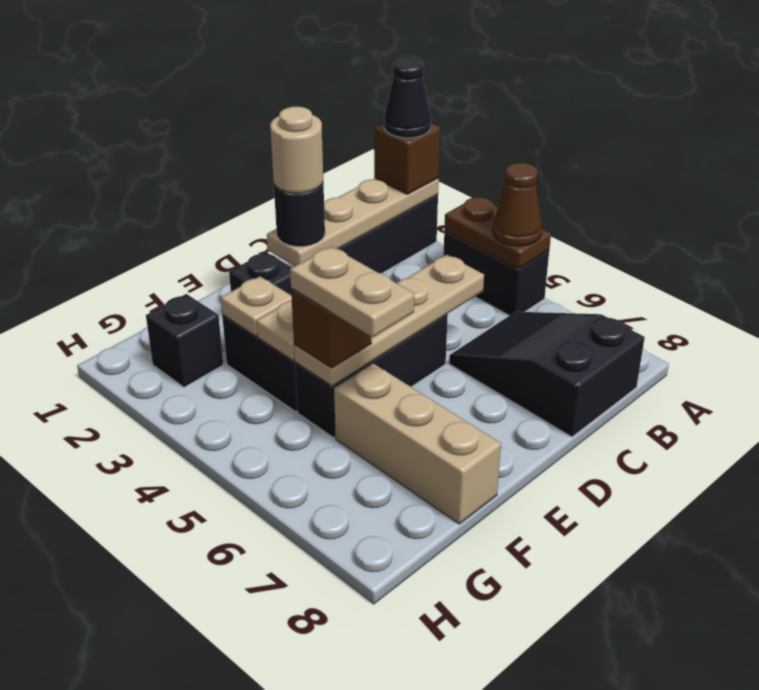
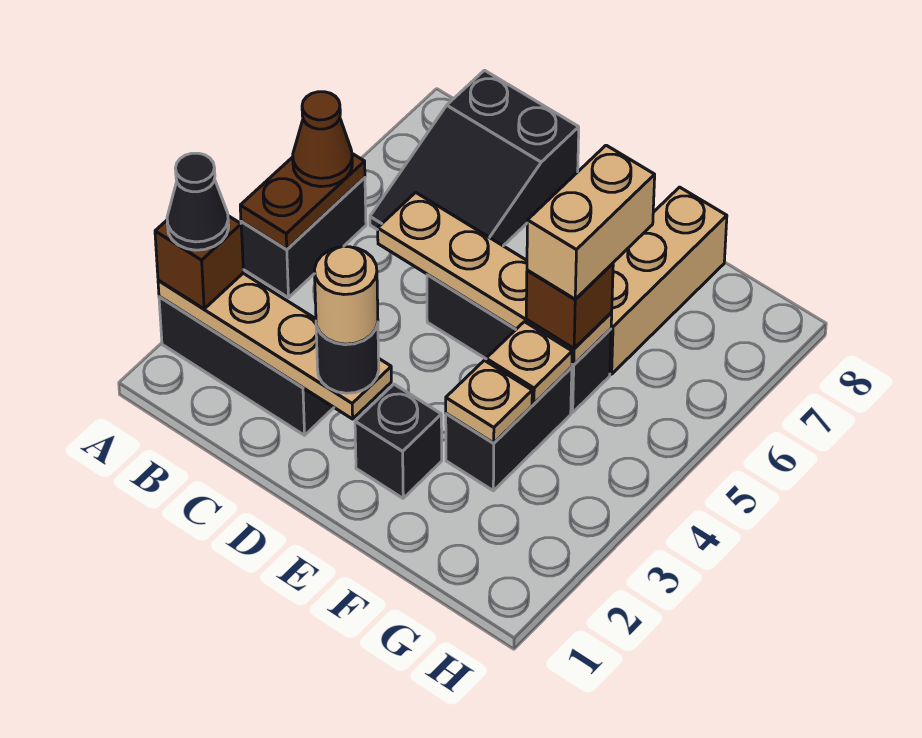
tan 1x2 plate [290,247,414,337] -> tan 1x2 brick [527,145,655,299]
black 1x1 brick [146,294,223,387] -> none

